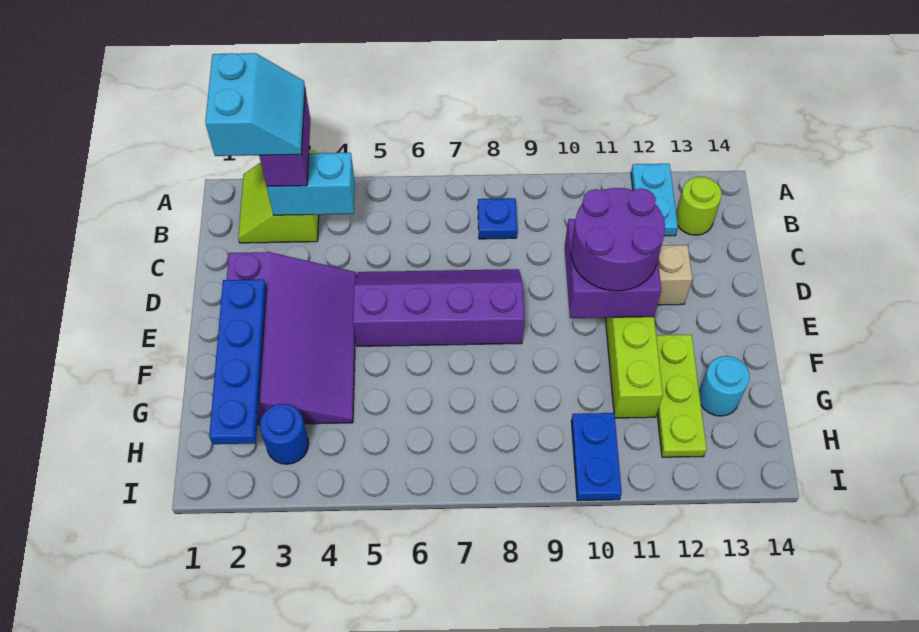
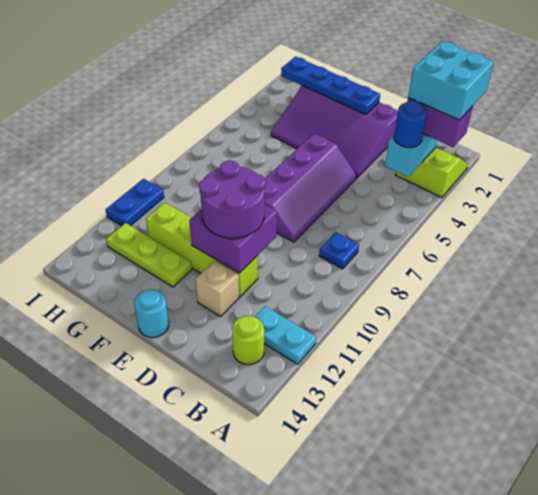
cyan 2x2 slope [205,53,305,156] -> cyan 2x2 brick [408,41,494,120]
cyan 1x1 round brick [699,356,749,416] -> cyan 1x1 round brick moved to [134,290,169,337]
blue 1x1 round brick [260,404,309,464] -> blue 1x1 round brick moved to [394,100,427,147]
blue 1x2 plate [571,413,622,501] -> blue 1x2 plate turned to [106,179,164,226]

